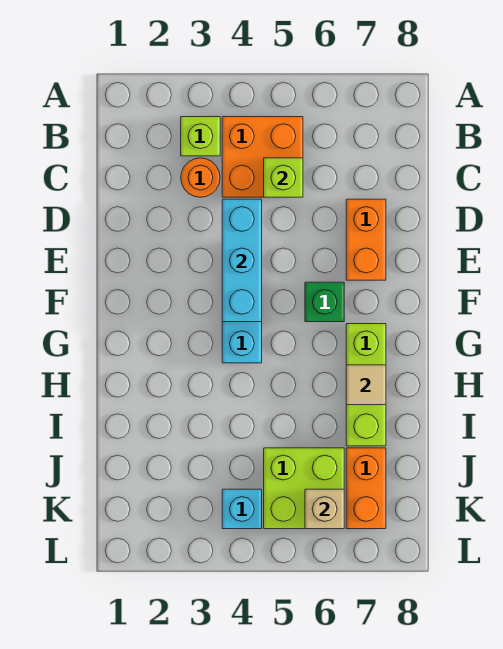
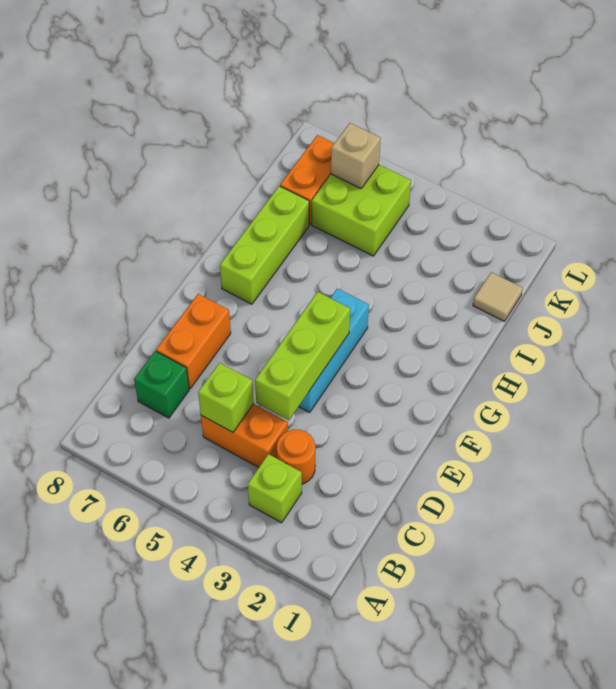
orange 2x2 brick [222,117,303,197] -> orange 1x2 brick [201,404,288,467]
cyan 1x3 brick [222,199,262,322] -> lime 1x3 brick [255,292,350,420]
green 1x1 brick [305,282,344,322] -> green 1x1 brick moved to [134,351,189,418]
tan 1x1 tile [346,365,386,405] -> tan 1x1 tile moved to [473,272,523,321]
cyan 1x1 brick [222,489,262,529] -> none

